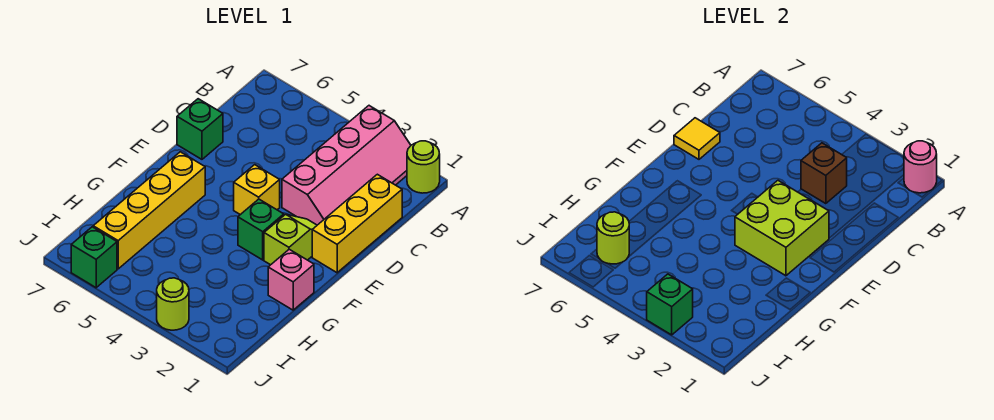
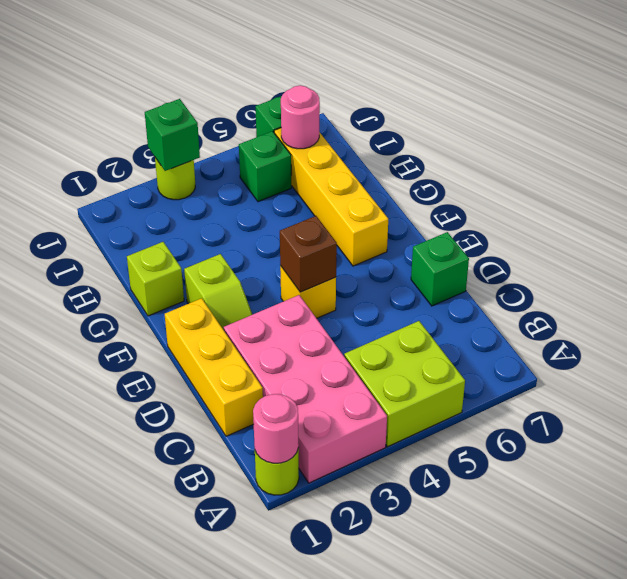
pink 2x4 slope [282,106,411,225] -> pink 2x4 brick [224,295,387,483]
brown 1x1 brick [801,143,847,204] -> brown 1x1 brick moved to [280,216,337,292]
yellow 1x1 tile [674,118,720,159] -> none
lime 2x2 brick [735,181,829,276] -> lime 2x2 brick moved to [344,321,465,447]
green 1x1 brick [238,199,284,260] -> green 1x1 brick moved to [239,131,291,202]
pink 1x1 brick [268,249,314,310] -> lime 1x1 brick [127,242,184,316]
lime 1x1 round brick [597,212,629,264] -> pink 1x1 round brick [281,85,320,149]

